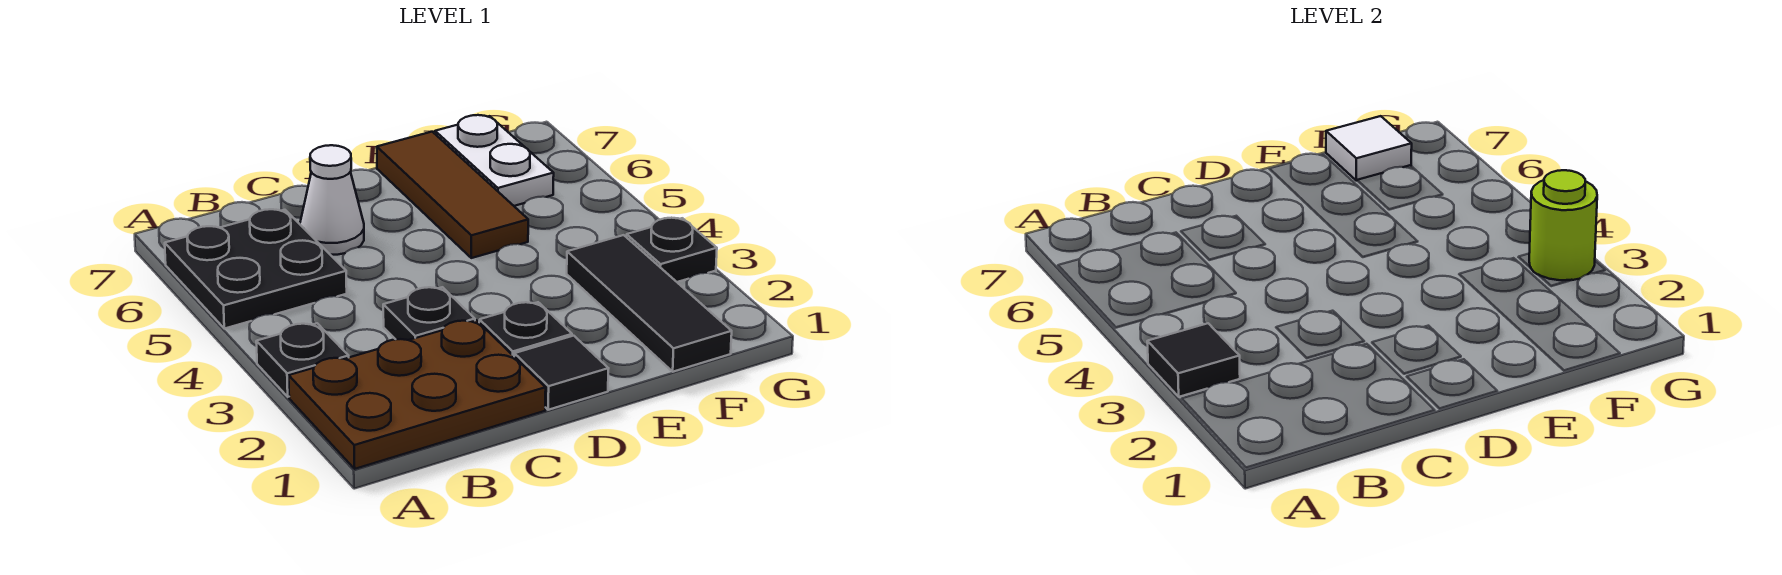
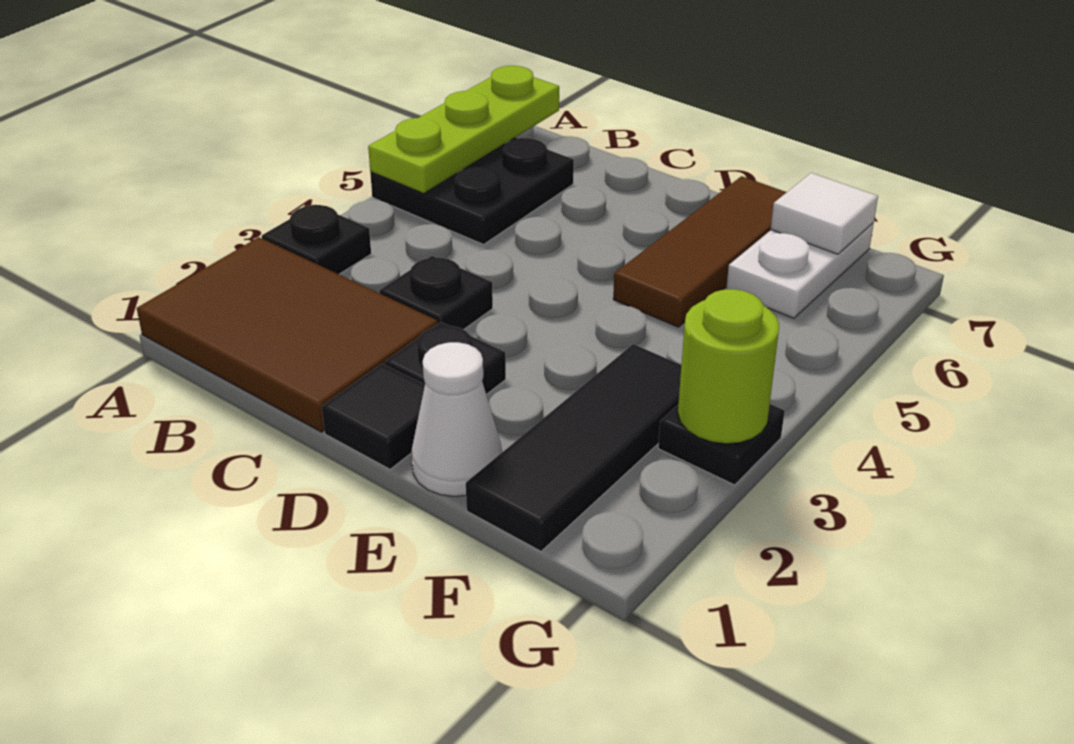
brown 2x3 plate [289,320,546,469] -> brown 2x3 tile [137,237,438,432]
black 1x1 tile [1147,323,1240,397] -> none
none -> lime 1x3 plate [368,66,559,193]
white 1x1 cone [300,145,364,255] -> white 1x1 cone moved to [411,342,502,496]

